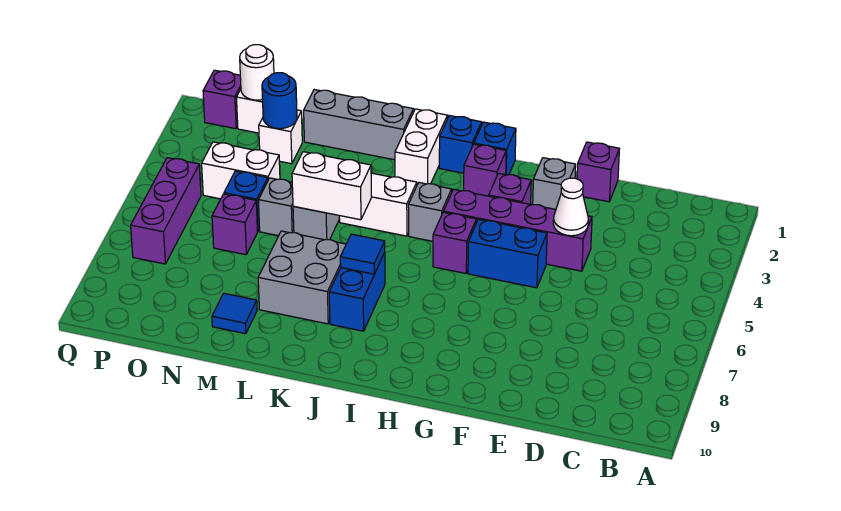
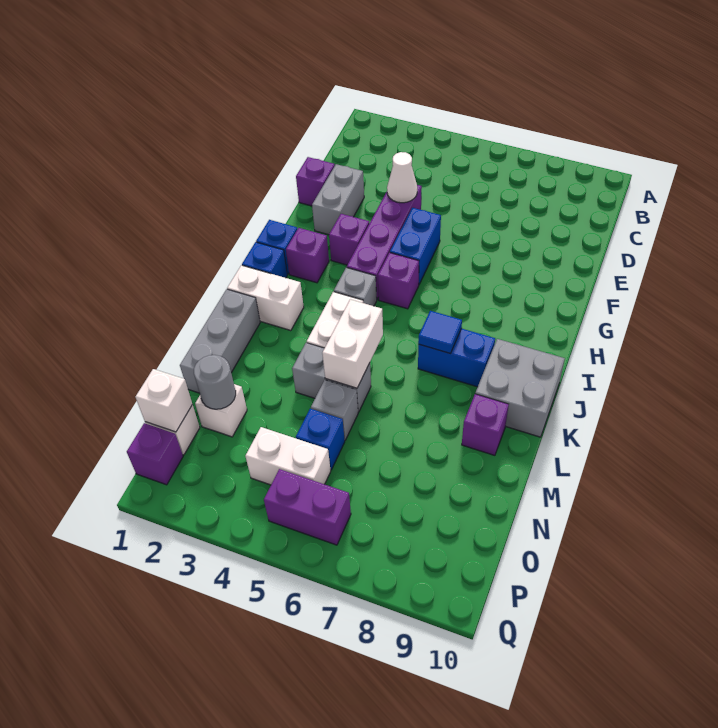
grey 1x1 brick [533,158,576,209] -> grey 1x2 brick [312,164,364,235]
grey 2x2 brick [258,231,346,324] -> grey 2x2 brick moved to [475,339,565,437]
blue 1x1 tile [212,293,257,334] -> none
blue 1x1 round brick [262,73,297,129] -> grey 1x1 round brick [194,355,236,409]
white 1x2 brick [202,142,280,199] -> white 1x2 brick turned to [245,427,331,485]
purple 1x1 brick [212,194,257,255] -> purple 1x1 brick moved to [462,394,509,455]
white 1x1 round brick [240,45,274,100] -> white 1x1 brick [135,369,192,432]
purple 1x3 brick [131,158,201,264] -> purple 1x2 brick [264,469,351,545]

